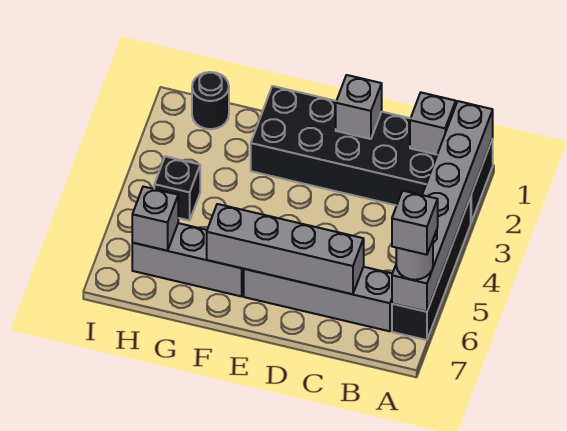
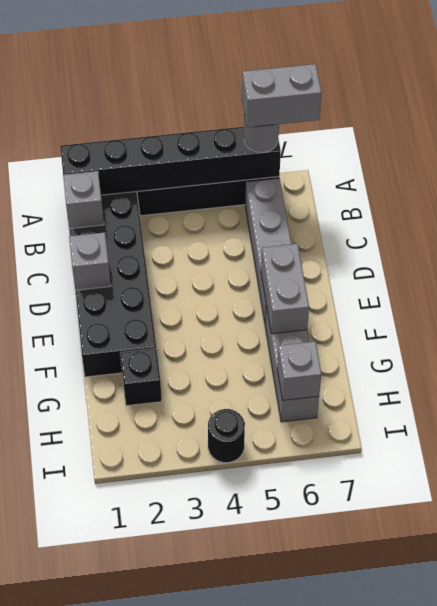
grey 1x6 brick [392,101,493,312] -> black 1x6 brick [60,127,281,195]
grey 1x1 brick [392,191,438,255] -> grey 1x2 brick [242,64,322,127]
grey 1x4 brick [207,204,364,294] -> grey 1x2 brick [261,244,309,334]
black 1x1 round brick [192,72,229,129] -> black 1x1 round brick moved to [208,409,245,463]
black 1x1 brick [154,156,200,220] -> black 1x1 brick moved to [120,349,162,406]

